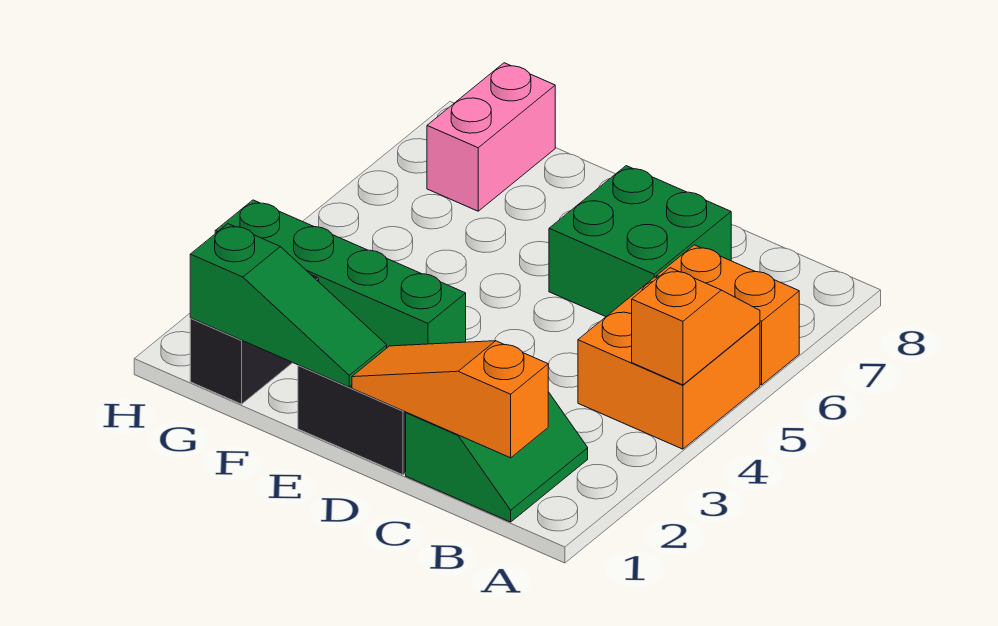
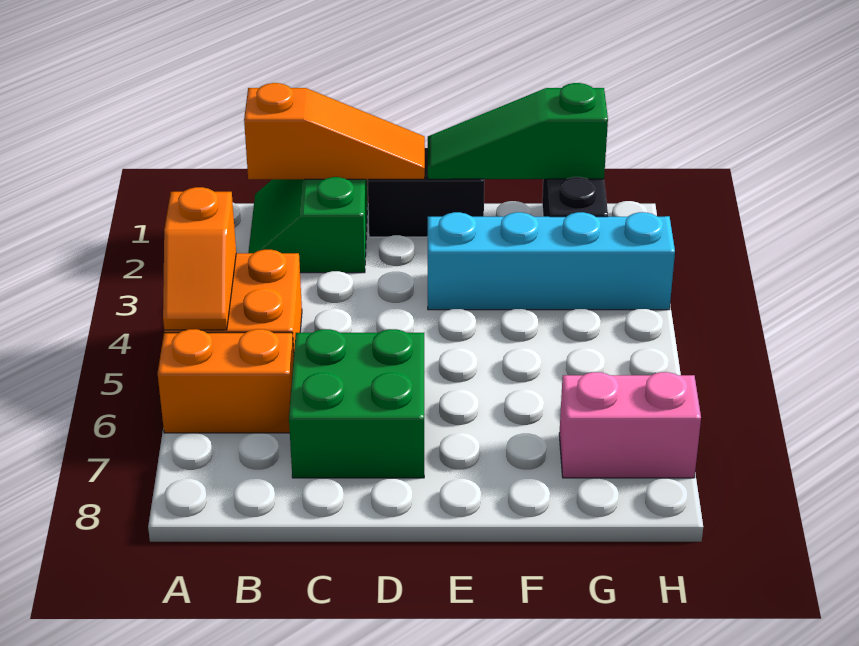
green 1x4 brick [215,200,466,348] -> cyan 1x4 brick [428,212,675,310]
pink 1x2 brick [427,63,555,211] -> pink 1x2 brick turned to [559,372,701,478]

